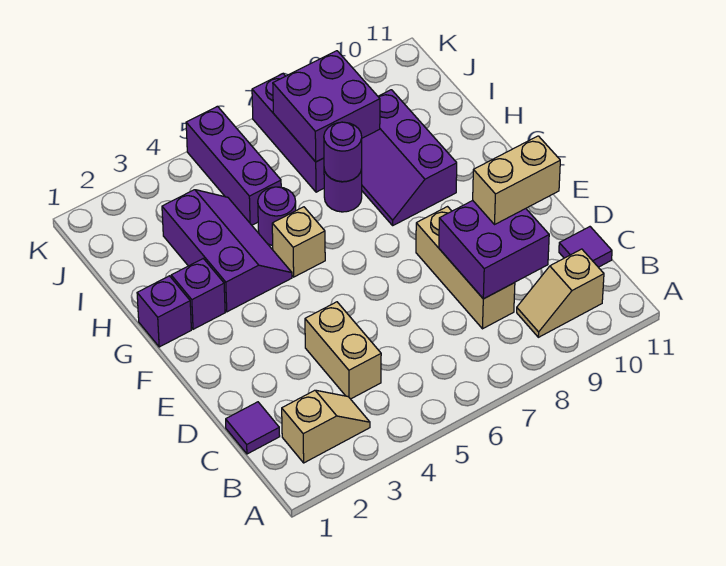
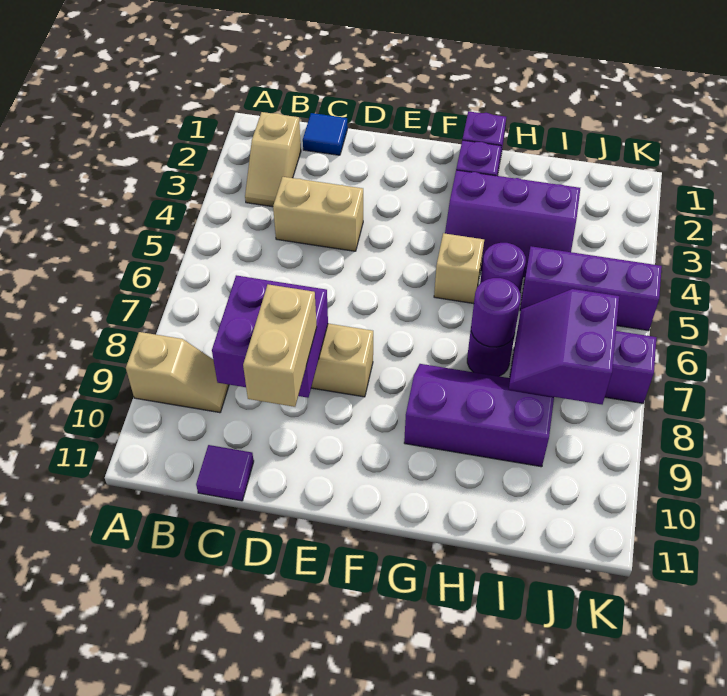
tan 1x2 slope [517,249,604,337] -> tan 1x2 slope turned to [126,332,229,413]
purple 1x1 tile [226,402,280,454] -> blue 1x1 tile [303,113,348,155]
purple 2x2 brick [273,51,380,162] -> purple 2x2 slope [509,289,619,404]

